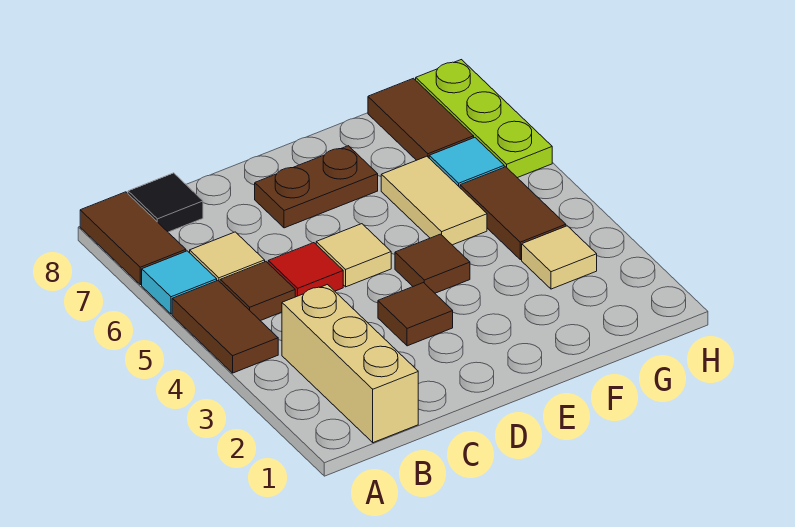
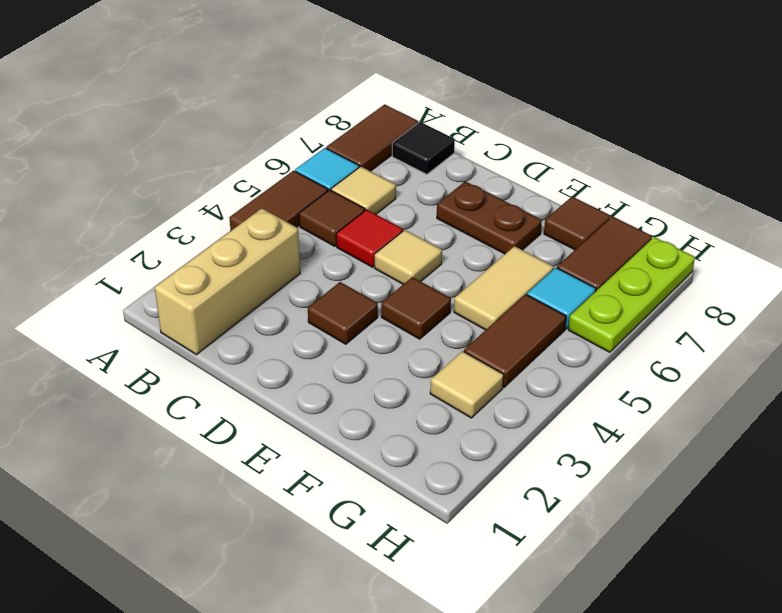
none -> brown 1x1 tile [544,197,610,250]

